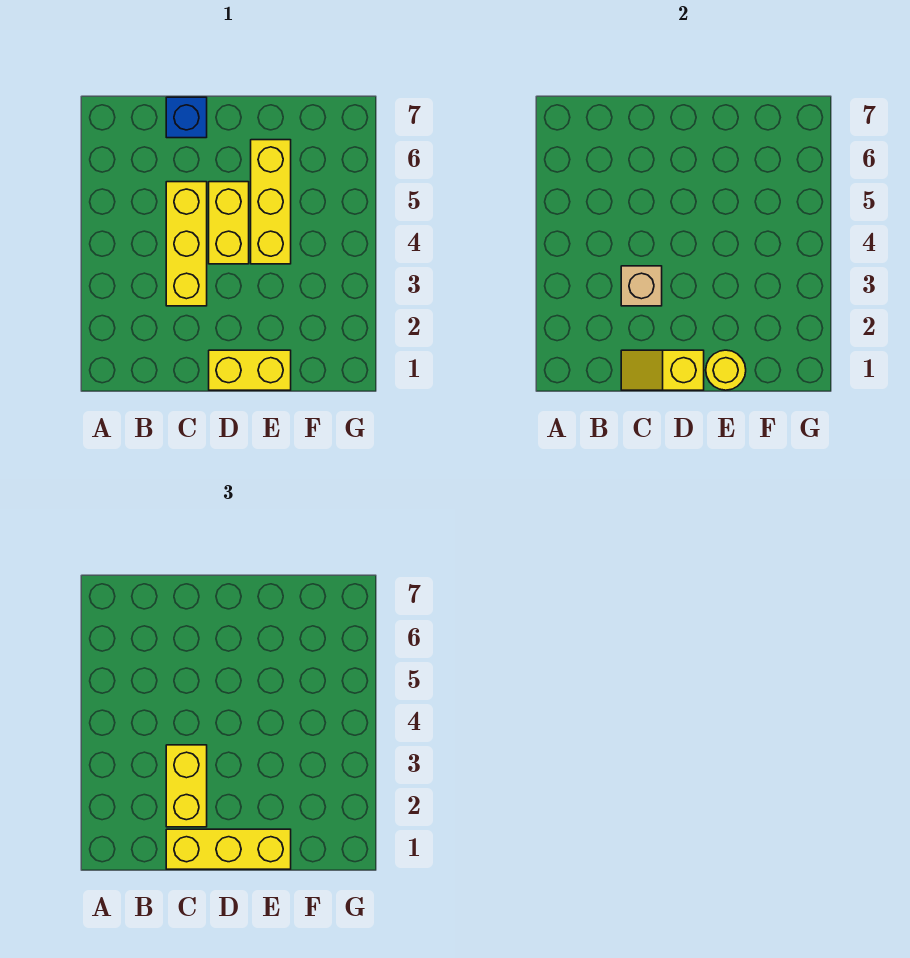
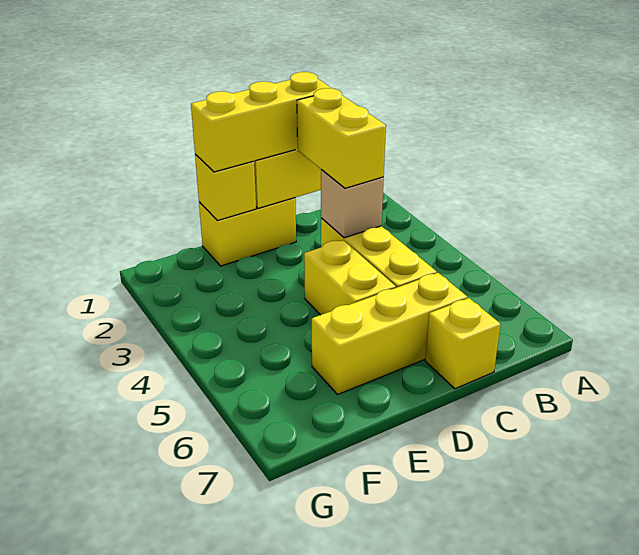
blue 1x1 brick [166,97,207,138] -> yellow 1x1 brick [425,298,500,389]
yellow 1x1 round brick [706,350,746,390] -> yellow 1x1 brick [195,155,256,221]
yellow 1x3 brick [251,140,291,264] -> yellow 1x3 brick turned to [312,273,467,394]

